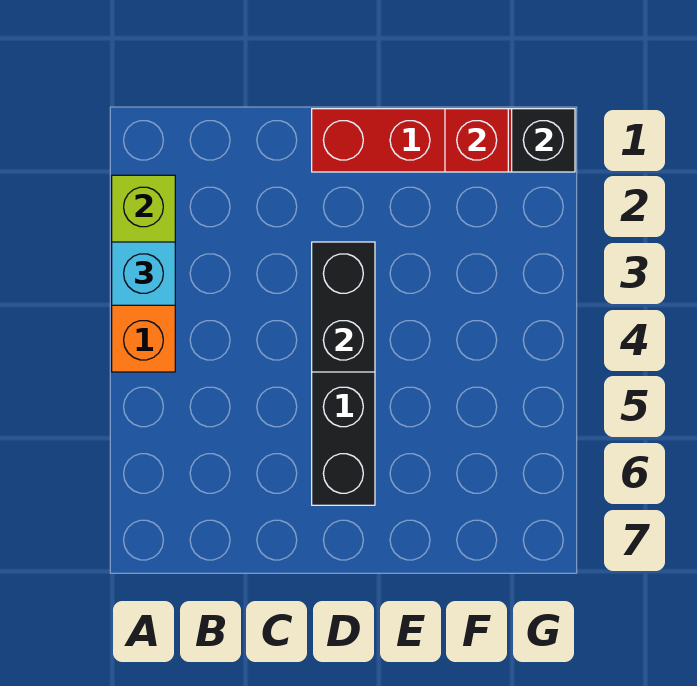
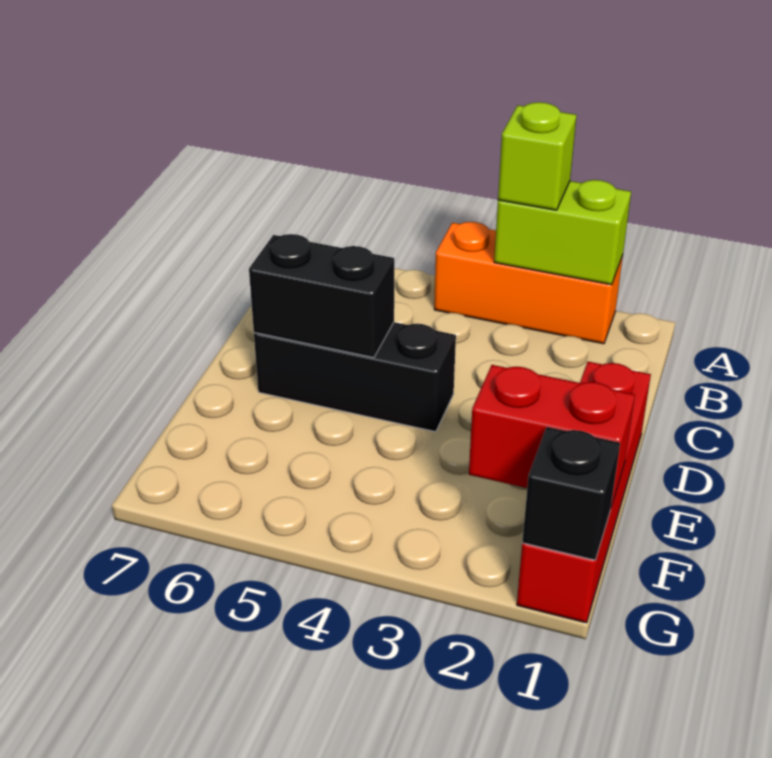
cyan 1x1 brick [112,242,175,305] -> lime 1x1 brick [498,102,577,210]
black 1x2 brick [312,242,375,372] -> black 1x2 brick moved to [249,234,394,358]
red 1x1 brick [445,109,508,172] -> red 1x2 brick [469,365,635,506]

